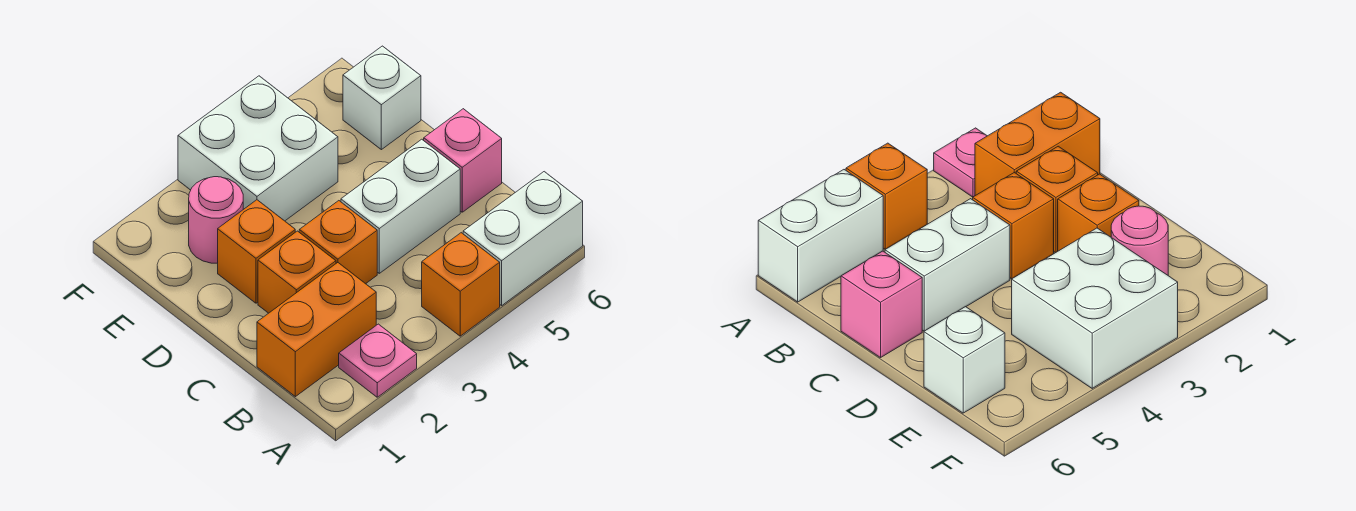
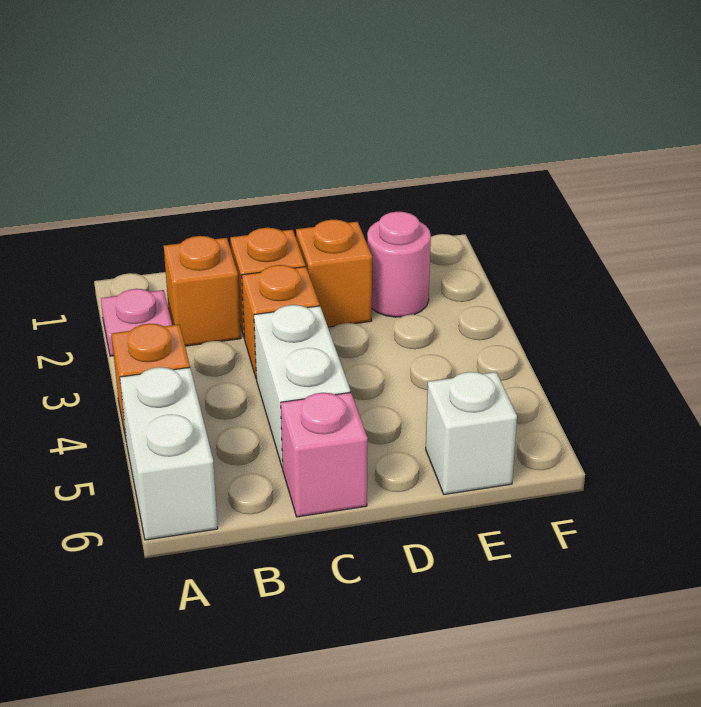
orange 1x2 brick [257,263,376,397] -> orange 1x1 brick [164,236,241,346]
white 2x2 brick [178,76,338,221] -> none

